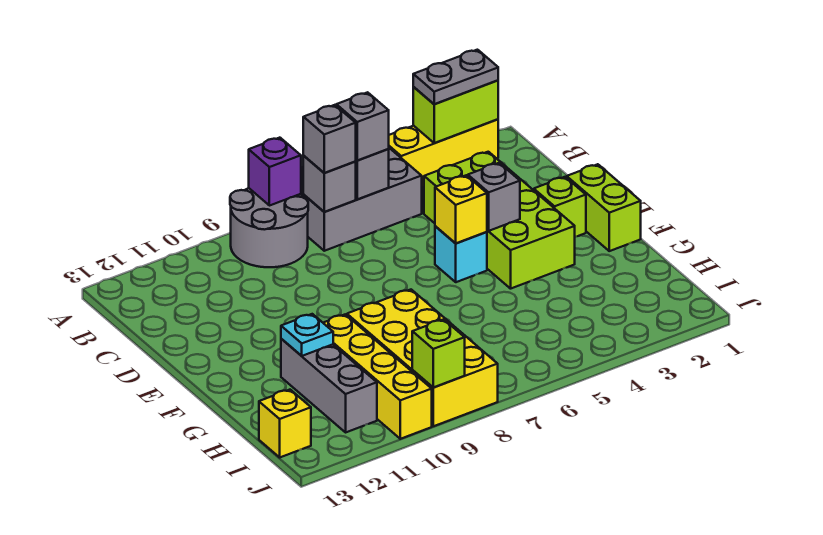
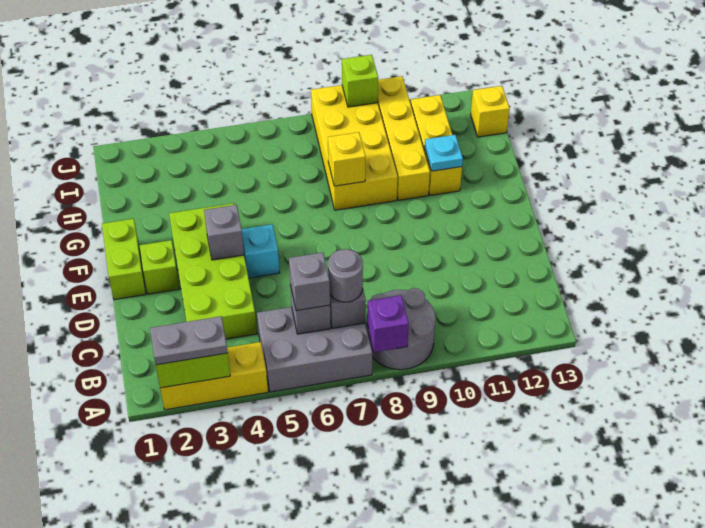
grey 1x1 brick [303,105,356,173] -> grey 1x1 round brick [328,249,363,302]
yellow 1x1 brick [435,175,487,243] -> yellow 1x1 brick moved to [328,132,366,186]
grey 1x3 brick [281,339,377,432] -> yellow 1x3 brick [411,95,462,195]

